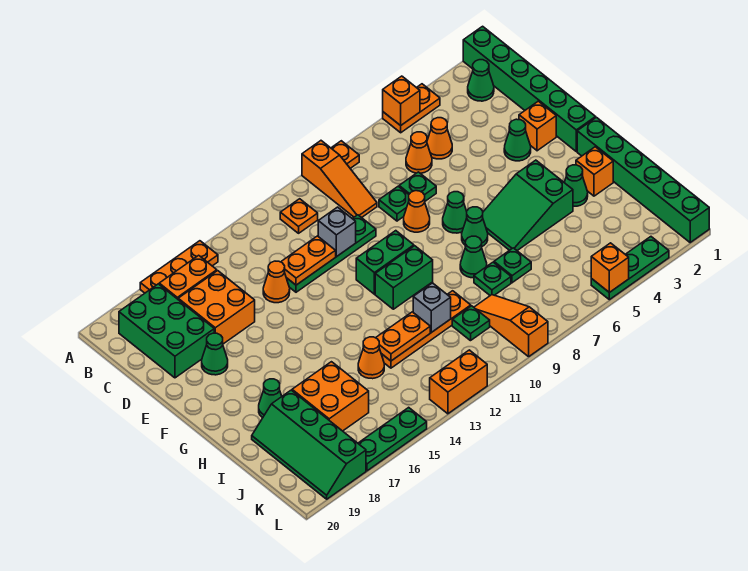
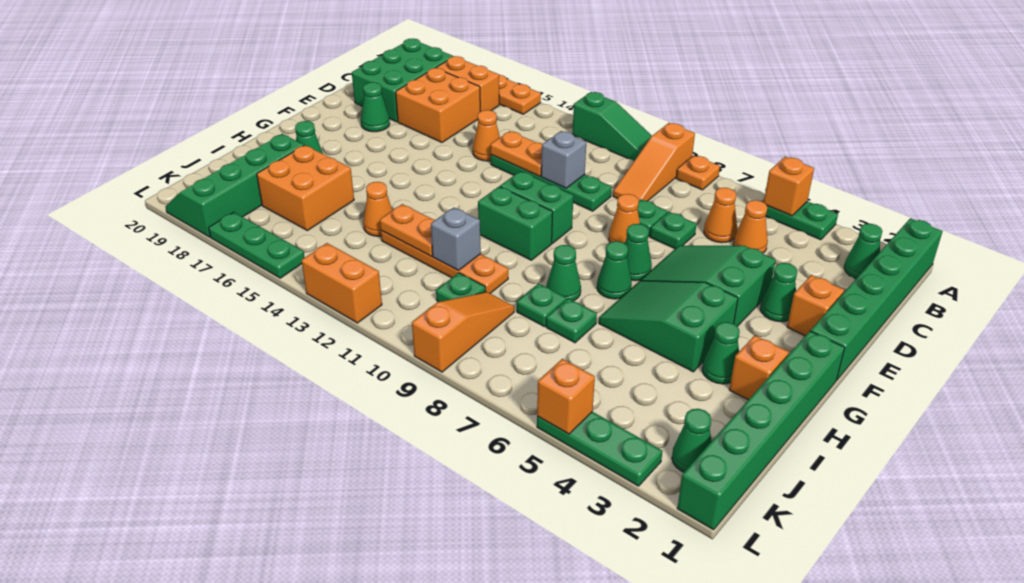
orange 1x2 plate [383,84,440,133] -> green 1x2 plate [766,201,838,240]
none -> green 1x3 slope [573,92,652,161]
orange 1x1 plate [280,199,318,233] -> none
none -> green 2x3 slope [641,246,776,326]
none -> green 1x1 cone [672,409,712,472]

